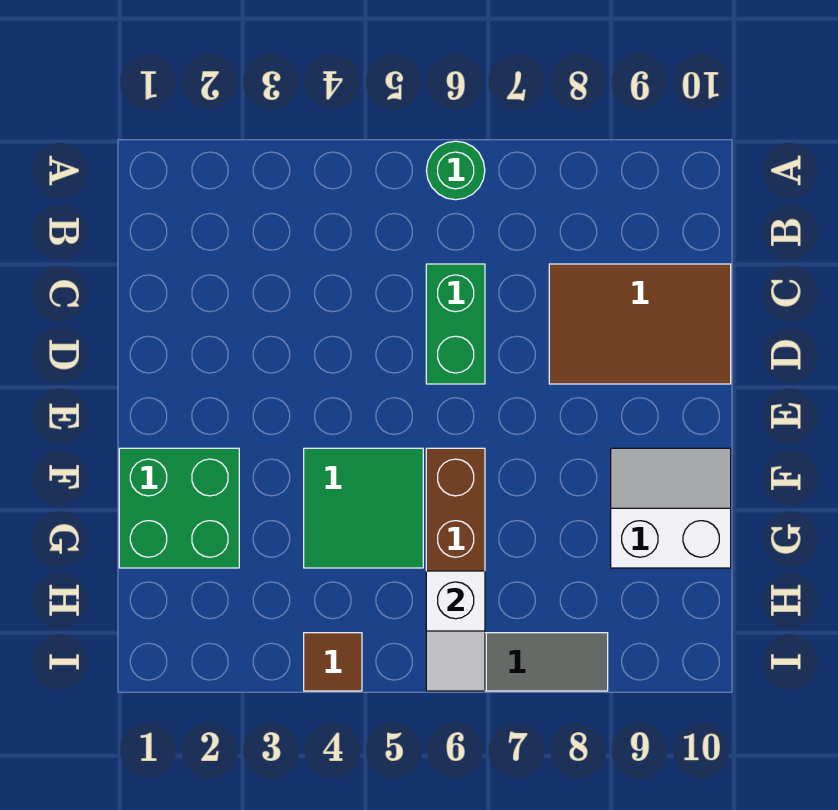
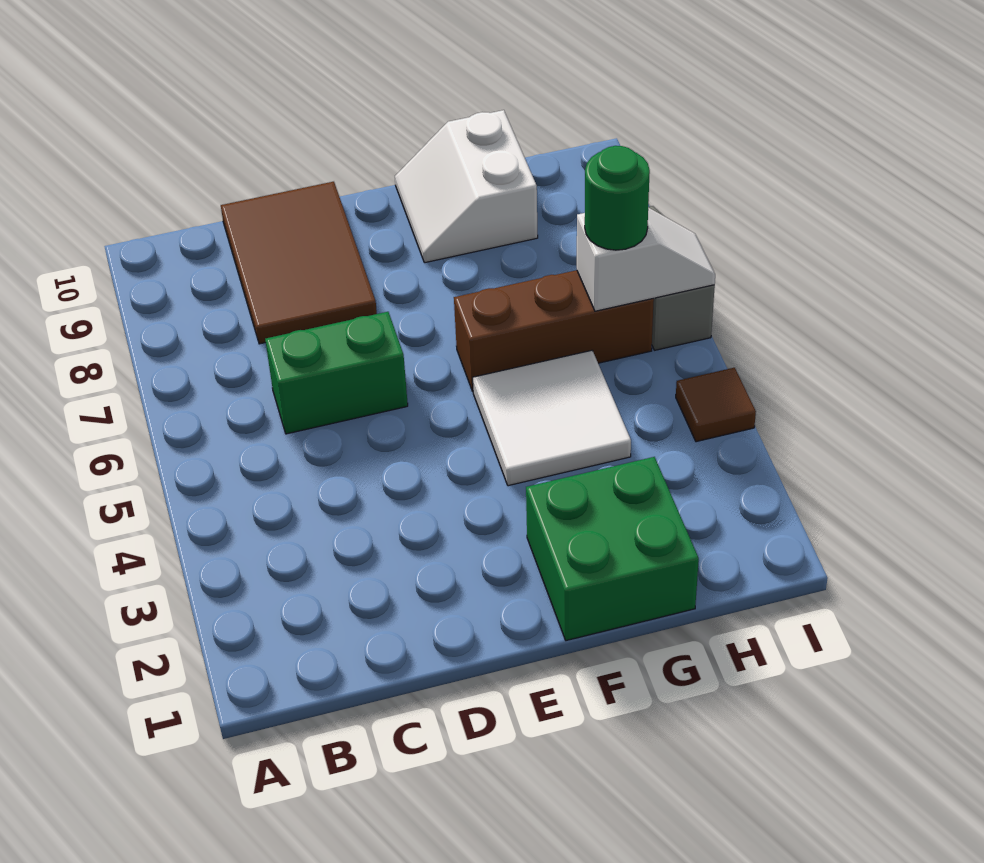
green 1x1 round brick [426,141,485,200] -> green 1x1 round brick moved to [585,146,650,250]
green 2x2 tile [304,448,423,568] -> white 2x2 tile [473,350,631,486]

